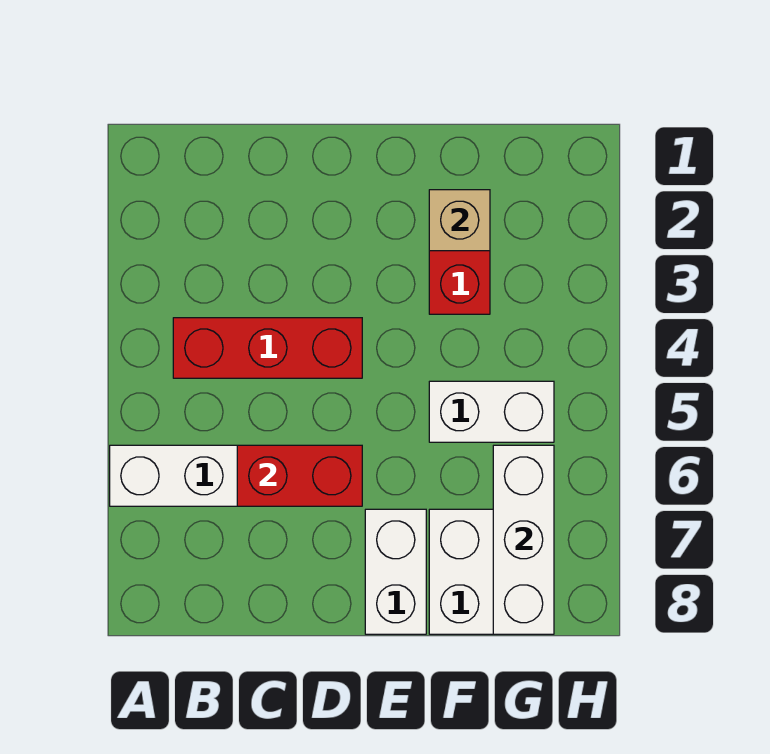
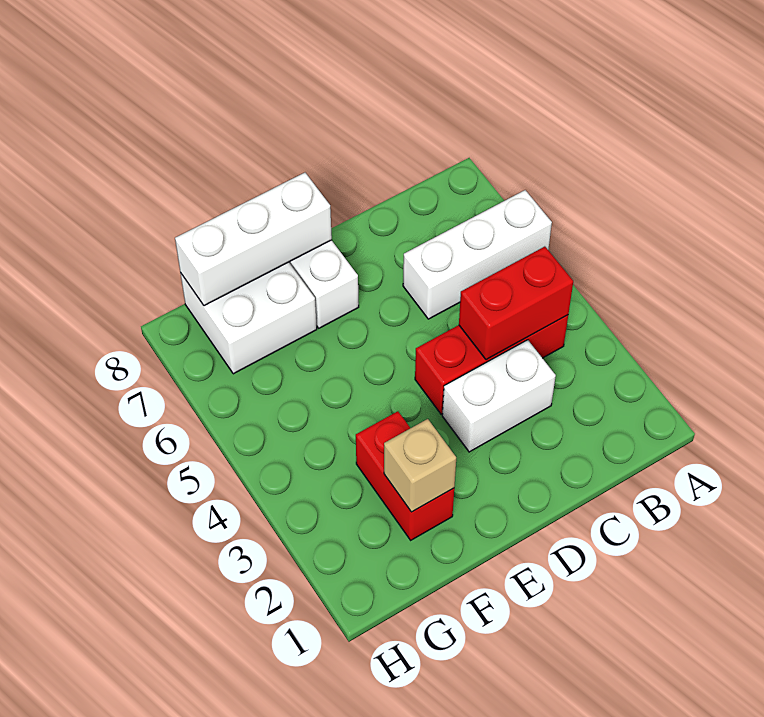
red 1x2 brick [237,445,362,506] -> red 1x2 brick moved to [459,247,573,360]
white 1x2 brick [429,381,554,442] -> white 1x2 brick moved to [442,340,556,452]
white 1x3 brick [493,445,554,634] -> white 1x3 brick turned to [175,173,332,306]

